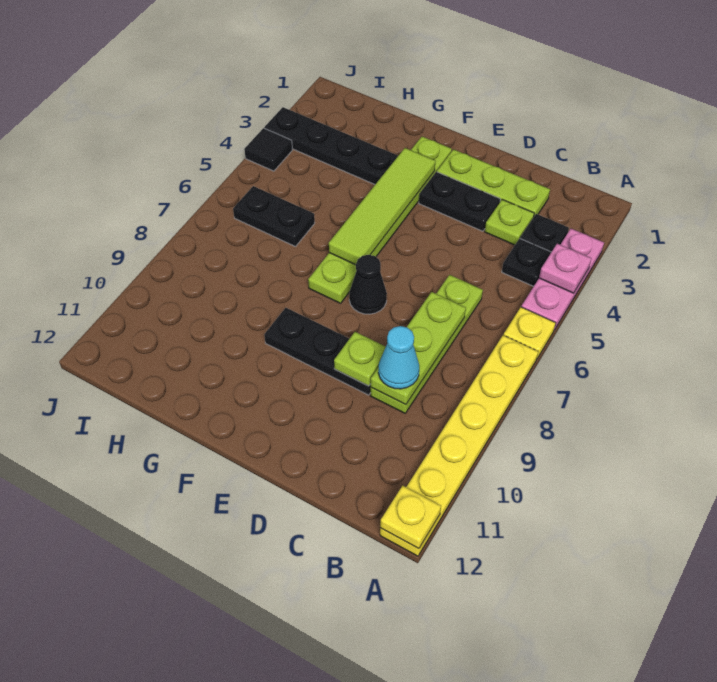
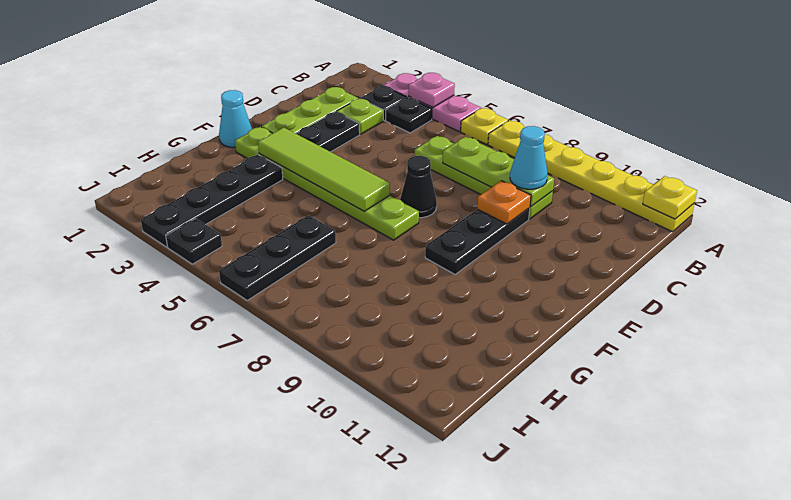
lime 1x1 plate [334,332,386,386] -> orange 1x1 plate [477,181,531,224]
none -> cyan 1x1 cone [219,90,252,147]
black 1x2 plate [233,186,315,246] -> black 1x3 plate [219,215,336,300]
black 1x1 tile [244,128,292,171] -> black 1x1 plate [166,219,222,264]

